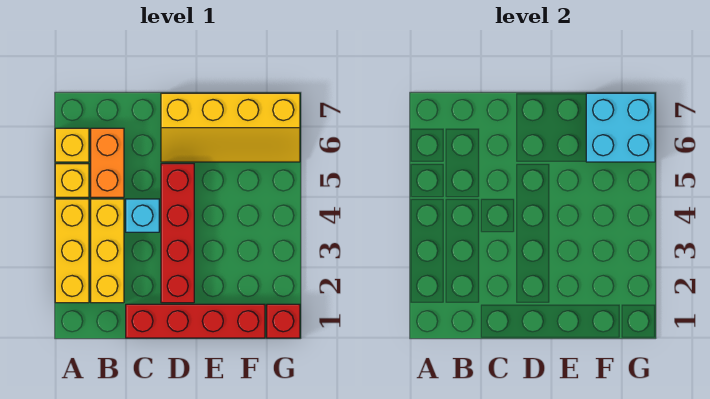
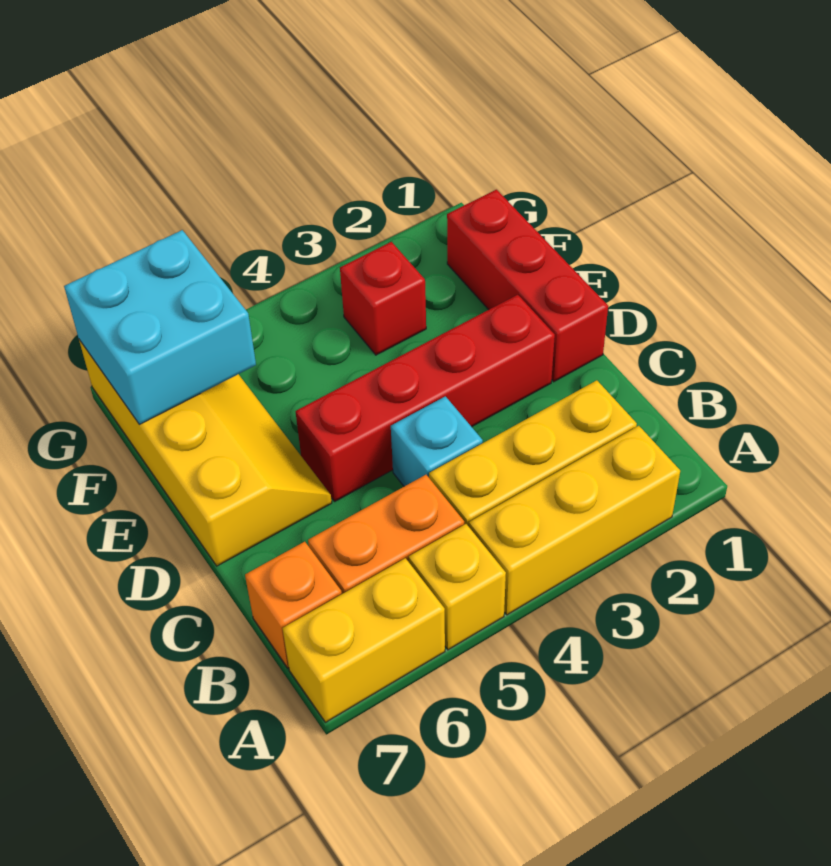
yellow 1x1 brick [55,128,89,162] -> yellow 1x2 brick [283,558,445,722]
none -> orange 1x1 brick [245,542,342,668]
red 1x4 brick [126,304,265,338] -> red 1x3 brick [447,190,608,382]
red 1x1 brick [267,304,300,338] -> red 1x1 brick moved to [340,242,426,355]

